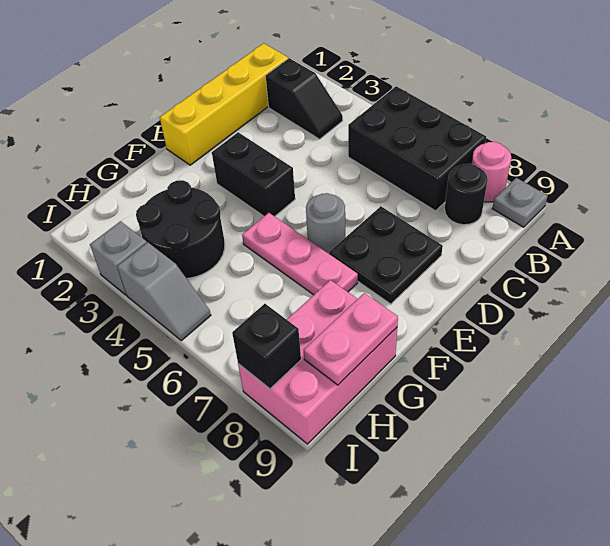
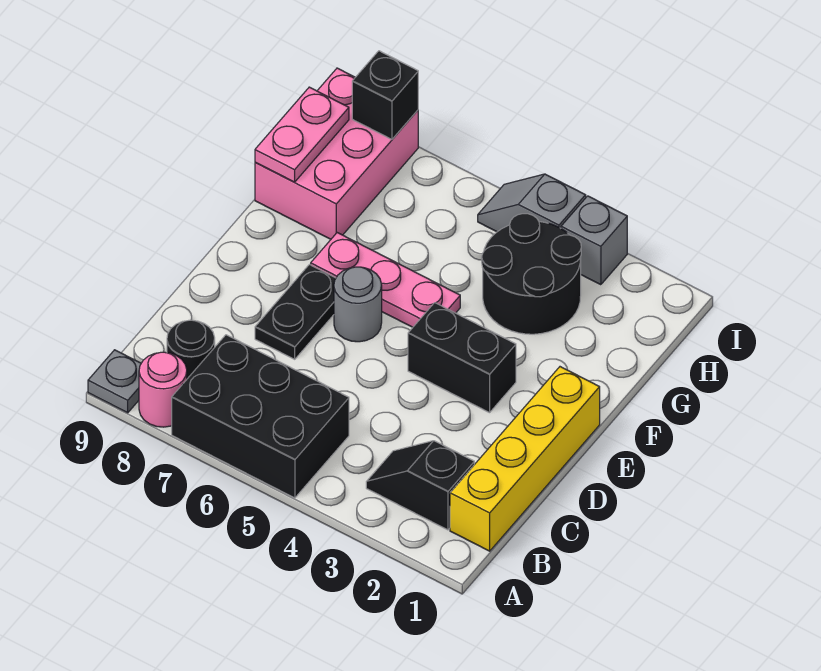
black 2x2 plate [329,206,443,304] -> black 1x2 plate [255,265,336,359]

